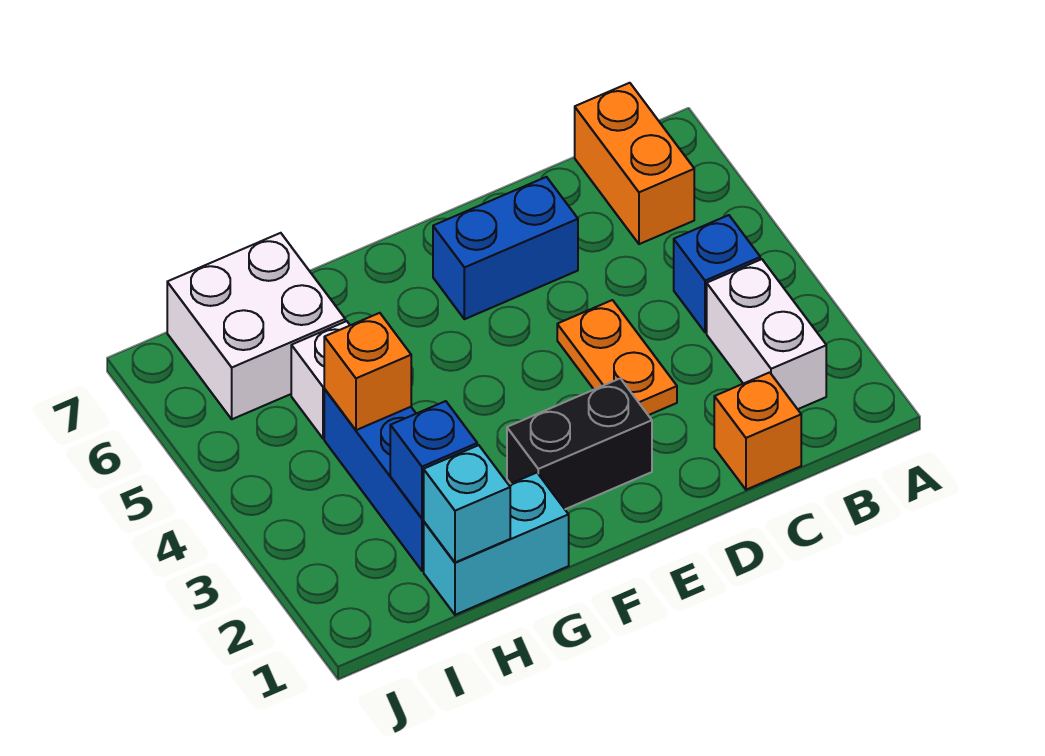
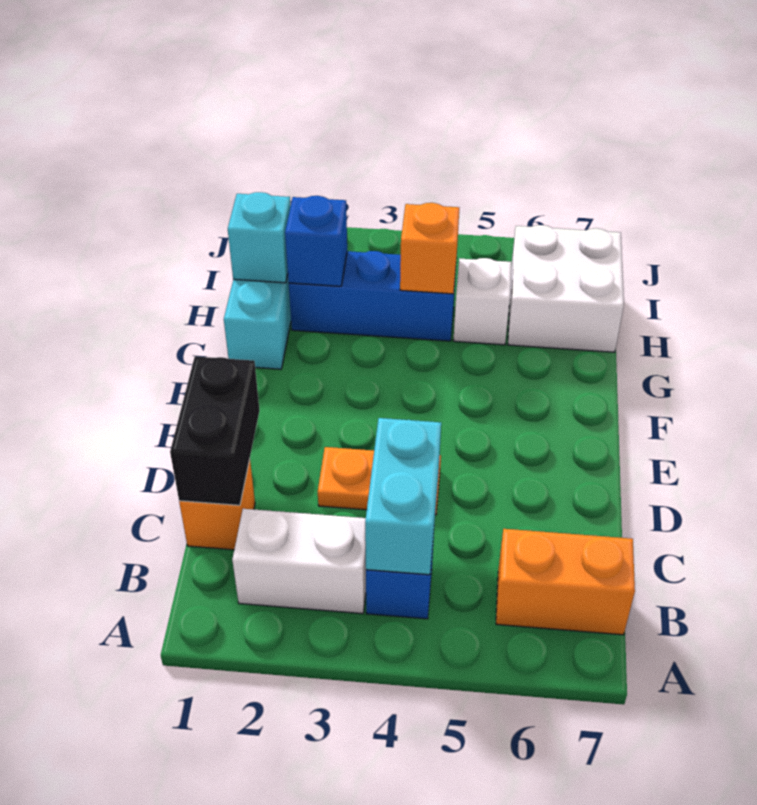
none -> cyan 1x2 brick [365,418,441,575]
blue 1x2 brick [433,177,578,319] -> none
black 1x2 brick [507,378,652,509] -> black 1x2 brick moved to [170,356,260,505]

